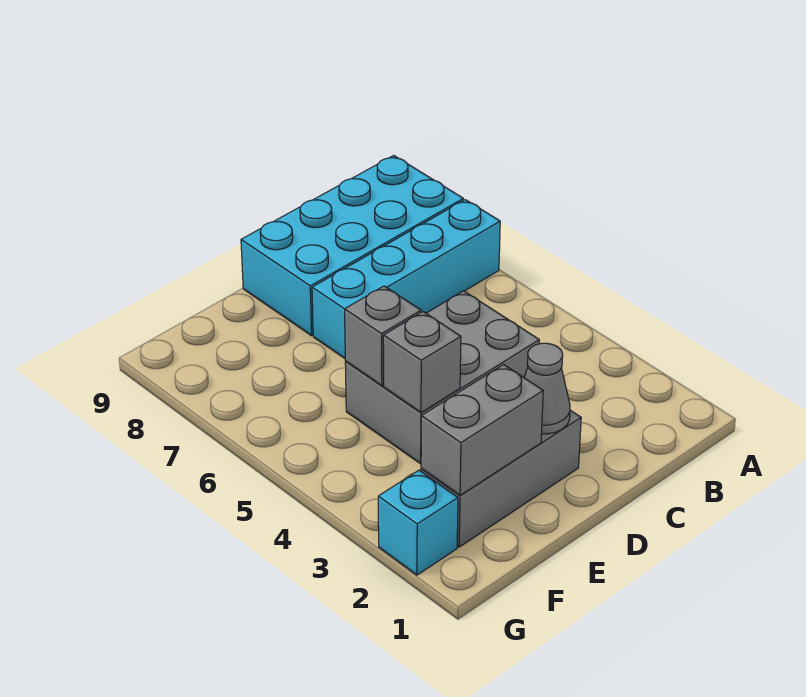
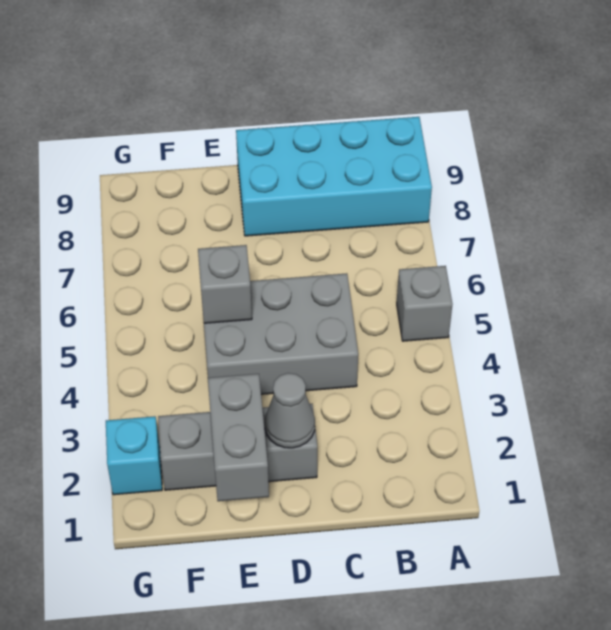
cyan 1x4 brick [312,200,500,358] -> none
grey 1x2 brick [421,365,543,495] -> grey 1x2 brick turned to [208,374,269,501]
grey 1x1 brick [383,312,461,412] -> grey 1x1 brick moved to [397,266,453,341]

